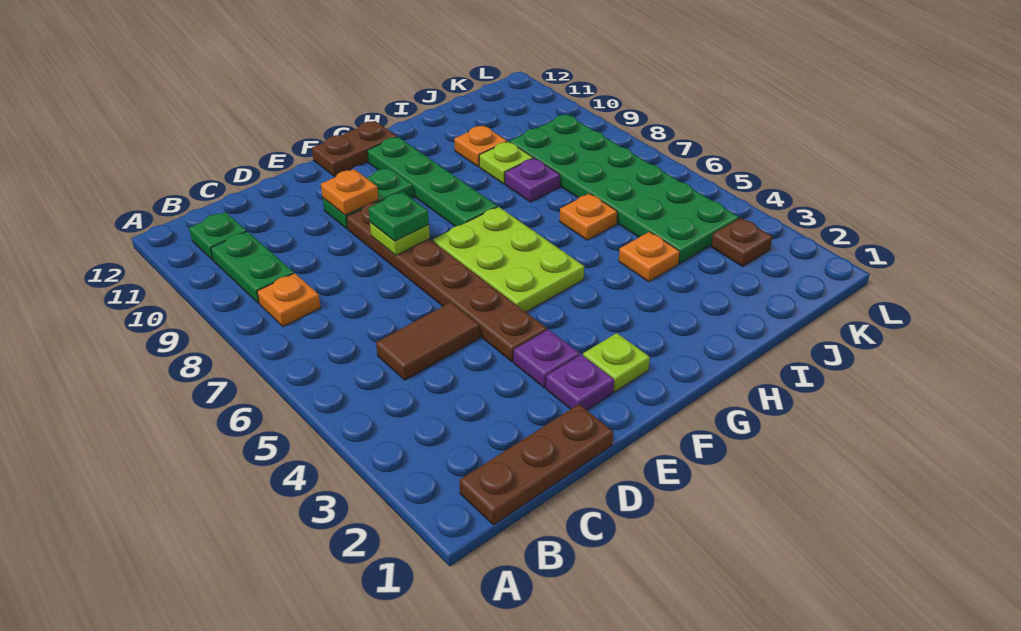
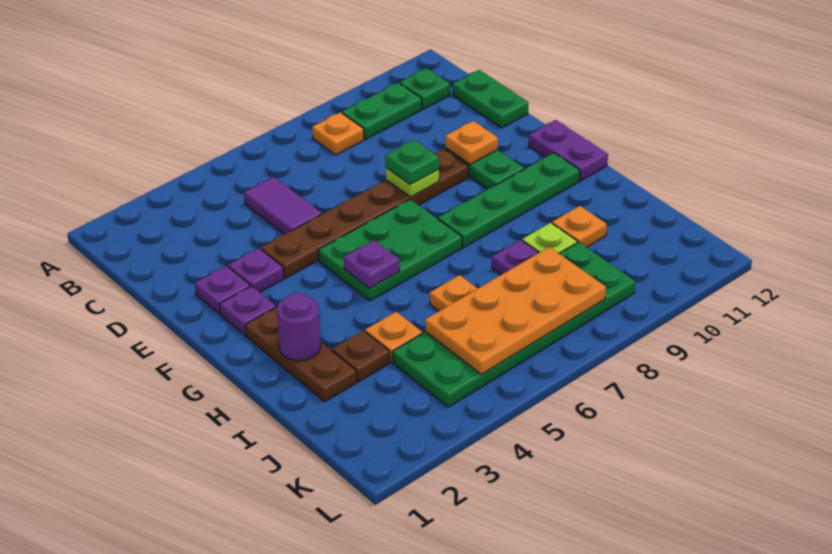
brown 1x3 plate [459,404,613,525] -> brown 1x3 plate moved to [245,307,357,402]
brown 1x2 tile [376,302,479,380] -> purple 1x2 tile [244,177,322,234]
none -> green 1x2 plate [453,70,528,128]
lime 1x1 plate [583,333,650,392] -> purple 1x1 plate [220,286,276,335]
lime 2x3 plate [433,207,584,312] -> green 2x3 plate [318,199,462,301]
brown 1x2 plate [312,121,397,177] -> purple 1x2 plate [529,120,608,181]
none -> purple 1x1 plate [344,240,400,288]
none -> purple 1x1 round brick [277,293,321,361]
none -> orange 2x4 plate [425,247,606,375]
brown 1x1 plate [711,218,772,267] -> brown 1x1 plate moved to [332,331,390,382]

